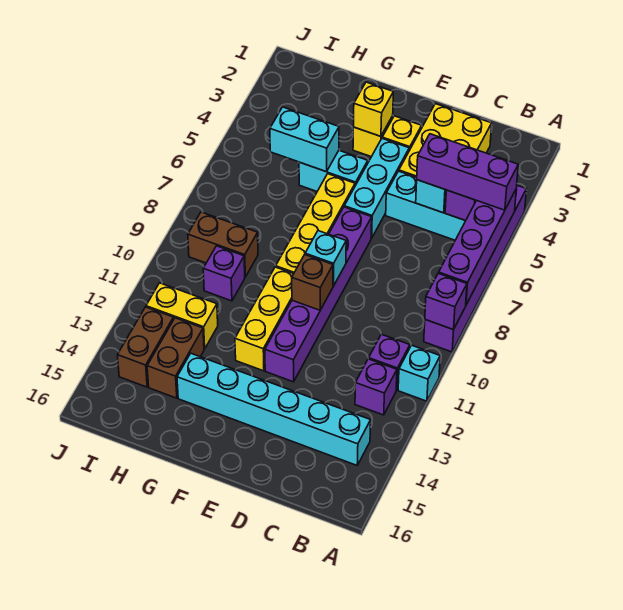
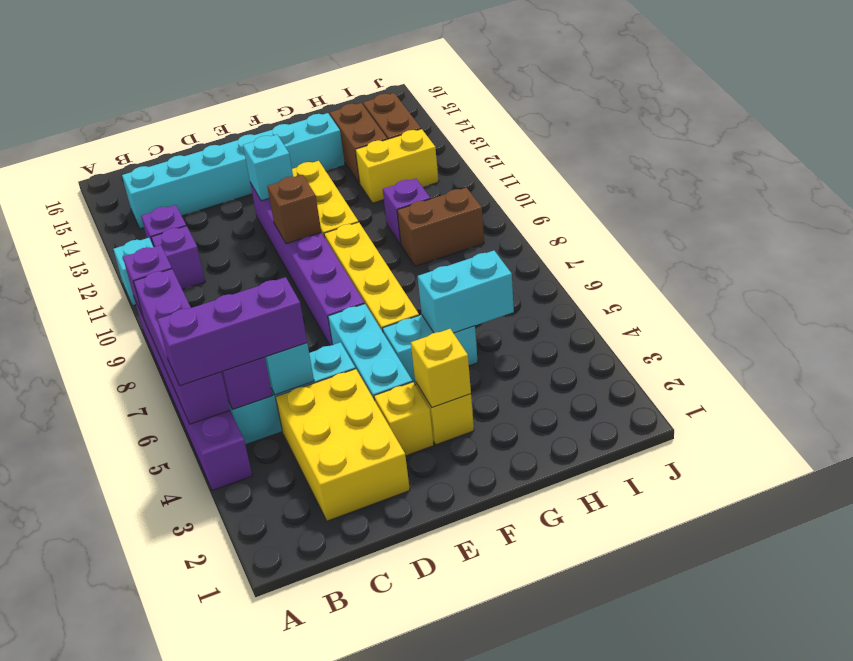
cyan 1x1 brick [305,231,346,286] -> cyan 1x1 brick moved to [243,135,293,201]

